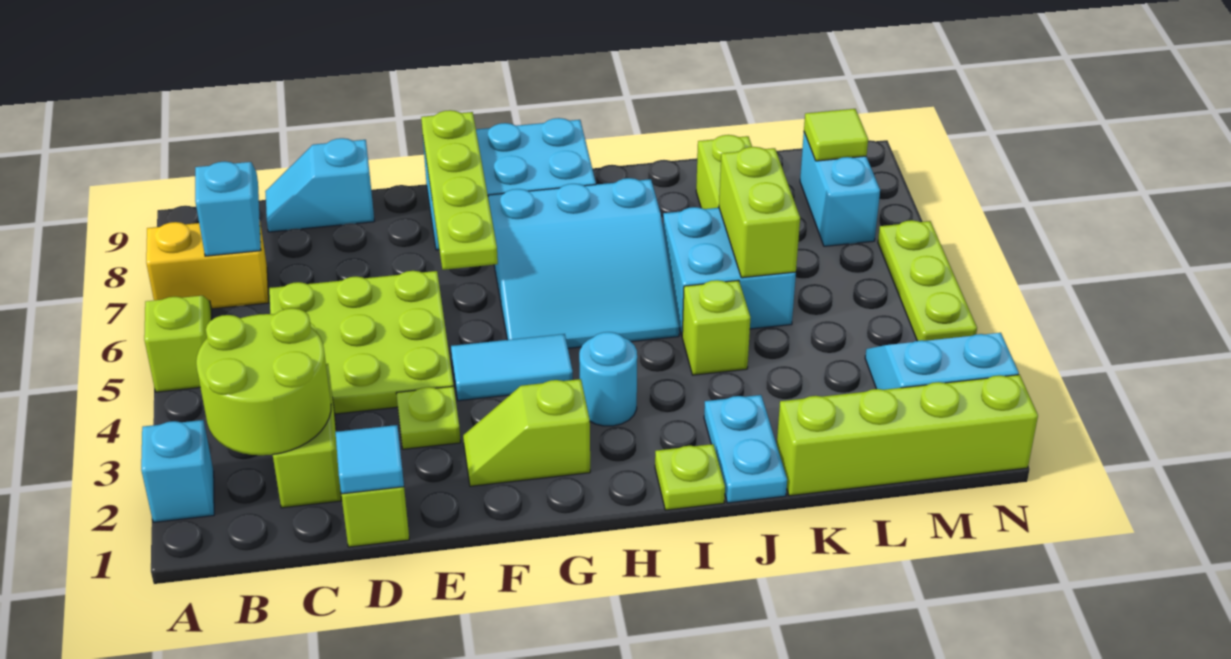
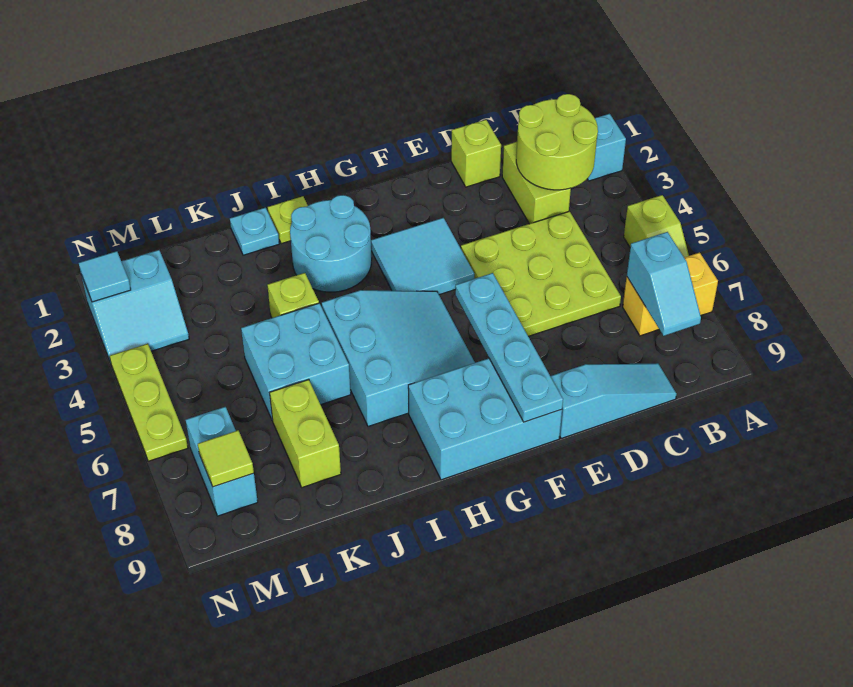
cyan 1x2 slope [265,138,374,232] -> cyan 1x3 slope [551,363,677,439]
cyan 1x1 tile [335,425,404,494] -> cyan 1x1 tile moved to [79,251,131,302]
lime 1x1 plate [396,386,461,449] -> none
lime 1x2 slope [463,379,590,486] -> none
cyan 1x2 tile [451,334,573,401] -> cyan 2x2 tile [371,218,474,295]
lime 1x4 plate [421,110,498,270] -> cyan 1x4 plate [455,273,563,422]
cyan 3x3 slope [488,178,679,348] -> cyan 3x3 slope turned to [322,290,475,426]
cyan 1x1 round brick [579,332,637,426] -> cyan 2x2 round brick [290,195,372,292]
cyan 1x2 plate [704,395,787,503] -> cyan 1x1 plate [230,208,279,255]
lime 1x4 brick [777,375,1038,496] -> none
lime 1x2 brick [719,147,800,278] -> none

